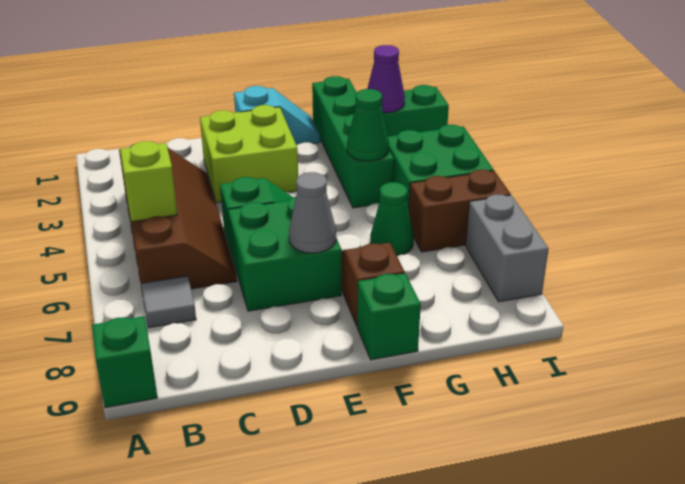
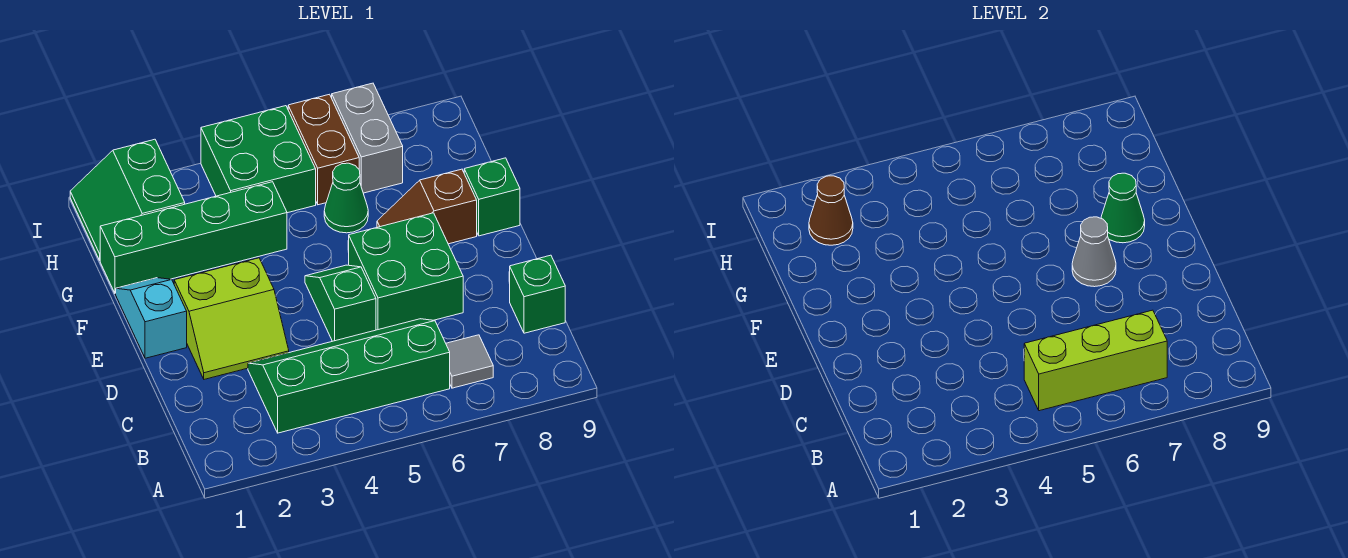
green 1x1 brick [92,316,157,408] -> green 1x1 brick moved to [510,255,565,333]
brown 2x4 slope [119,144,237,289] -> green 2x4 slope [248,319,450,433]
lime 1x1 brick [120,141,177,222] -> lime 1x3 brick [1024,310,1167,411]
lime 2x2 brick [200,105,298,203] -> lime 2x2 slope [174,258,289,379]
green 1x1 cone [347,89,389,161] -> green 1x1 cone moved to [1101,173,1145,243]
purple 1x1 cone [367,45,405,113] -> brown 1x1 cone [809,176,853,245]
grey 1x2 brick [466,195,549,302] -> grey 1x2 brick turned to [332,83,403,193]

